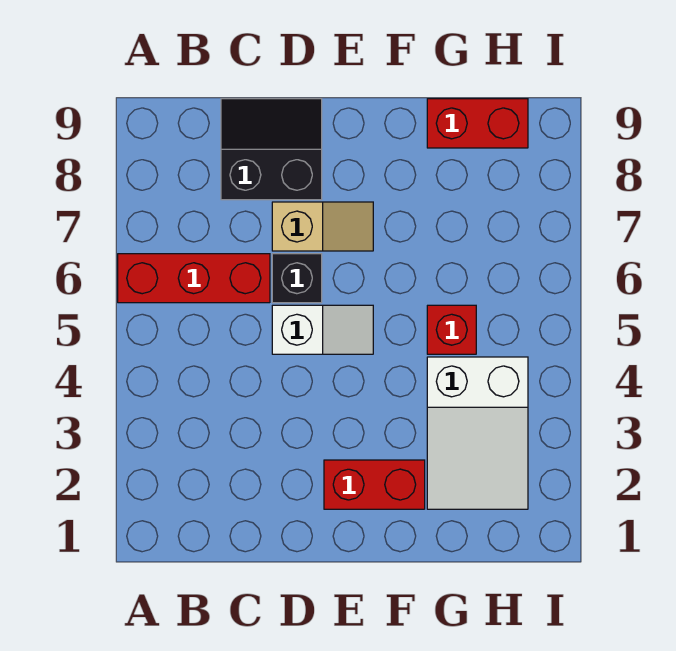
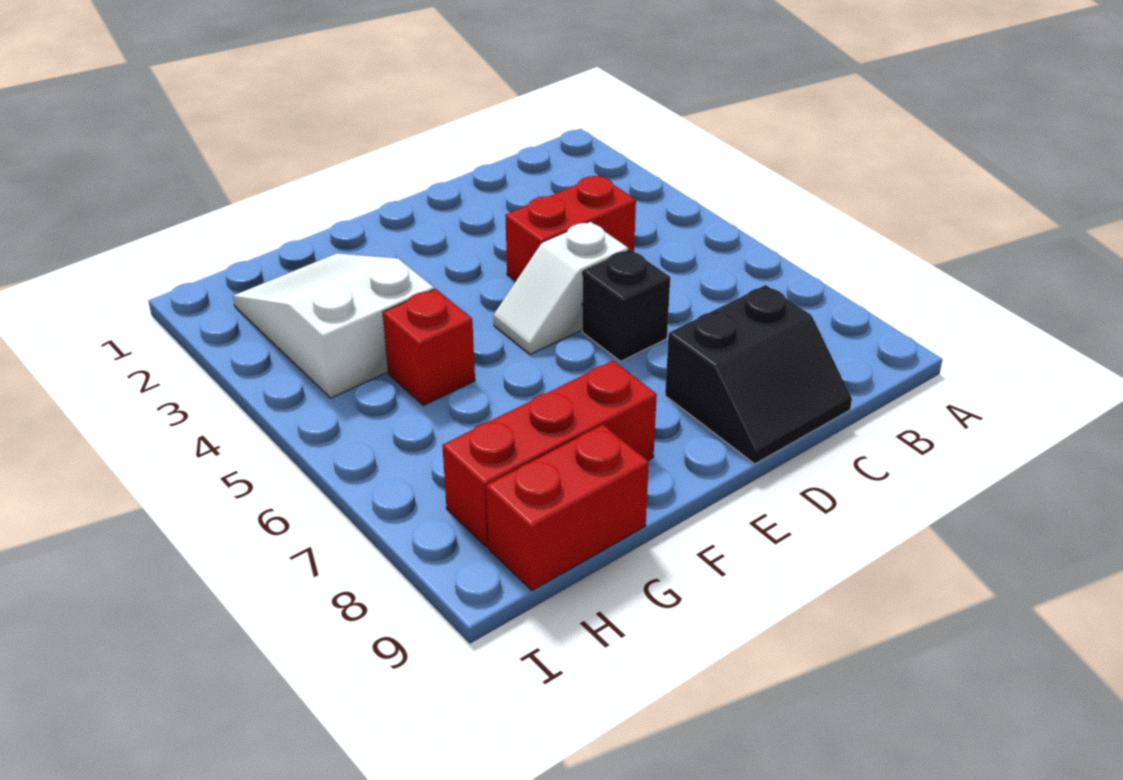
red 1x3 brick [118,254,270,303] -> red 1x3 brick moved to [442,361,657,548]
tan 1x2 slope [272,202,373,251] -> none
red 1x2 brick [324,460,425,509] -> red 1x2 brick moved to [505,175,636,281]

